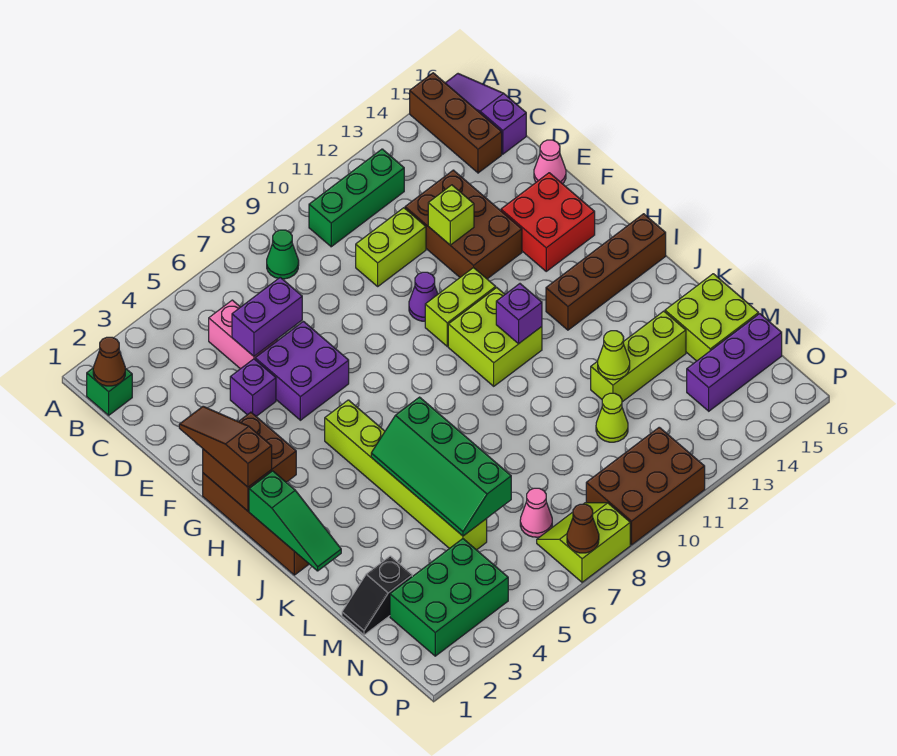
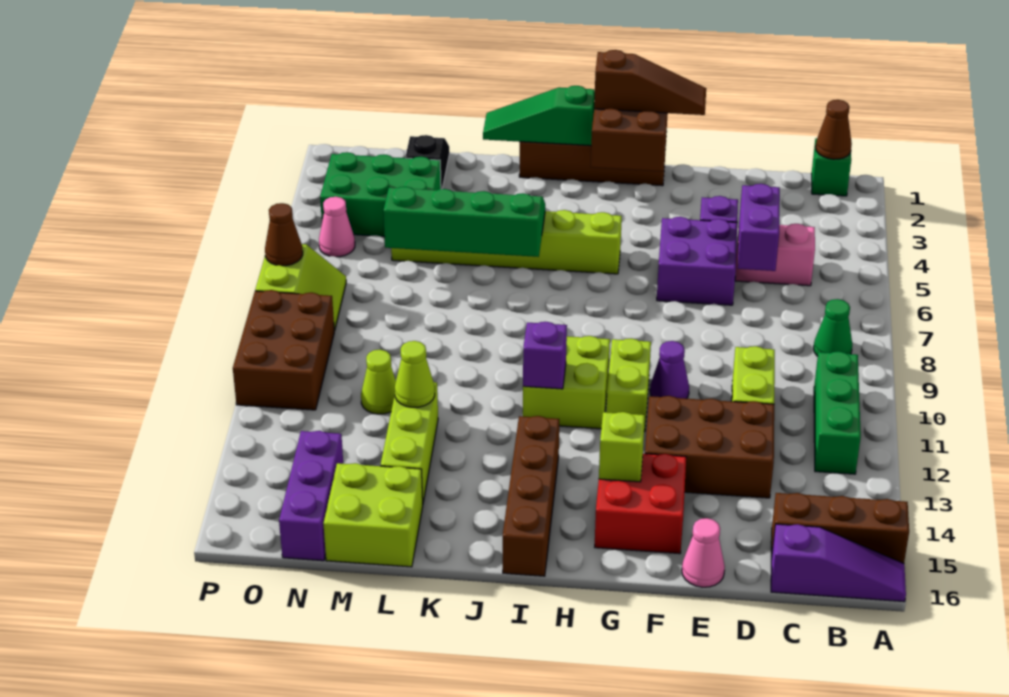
lime 1x1 brick [428,185,474,245] -> lime 1x1 brick moved to [599,412,645,482]
green 2x3 brick [390,539,508,656] -> green 2x3 brick turned to [320,152,441,237]
pink 1x1 cone [520,488,552,537] -> pink 1x1 cone moved to [319,197,355,257]

